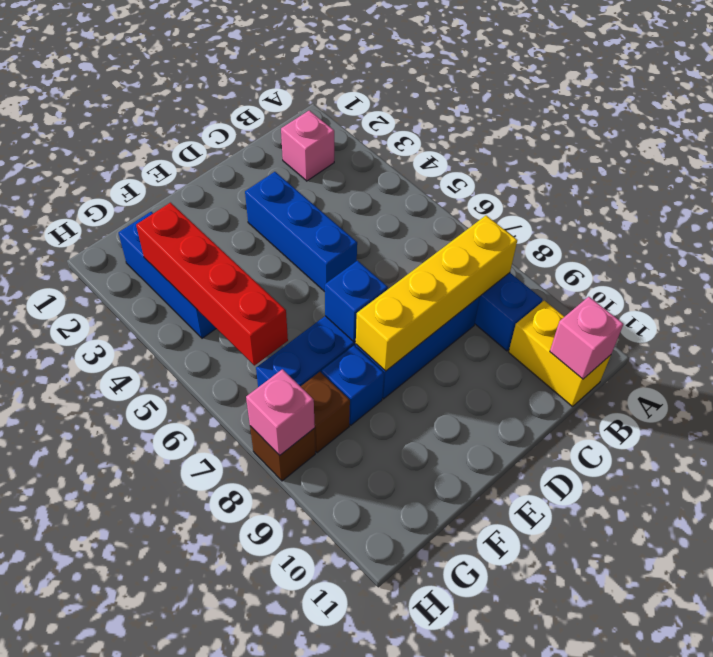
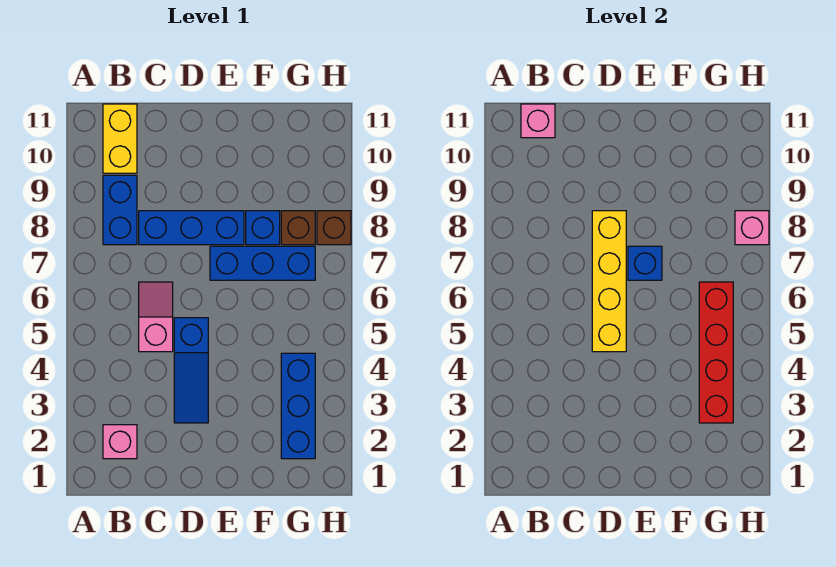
yellow 1x4 brick [355,216,517,371] -> yellow 1x4 brick turned to [592,211,626,352]
none -> pink 1x2 slope [139,282,173,352]
blue 1x3 brick [245,172,357,292] -> blue 1x3 slope [174,318,208,423]

